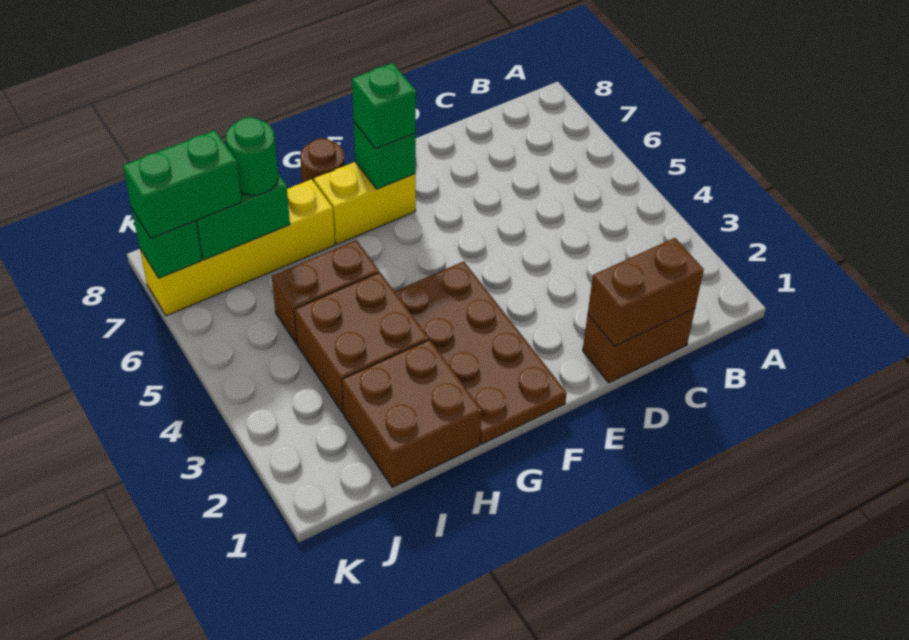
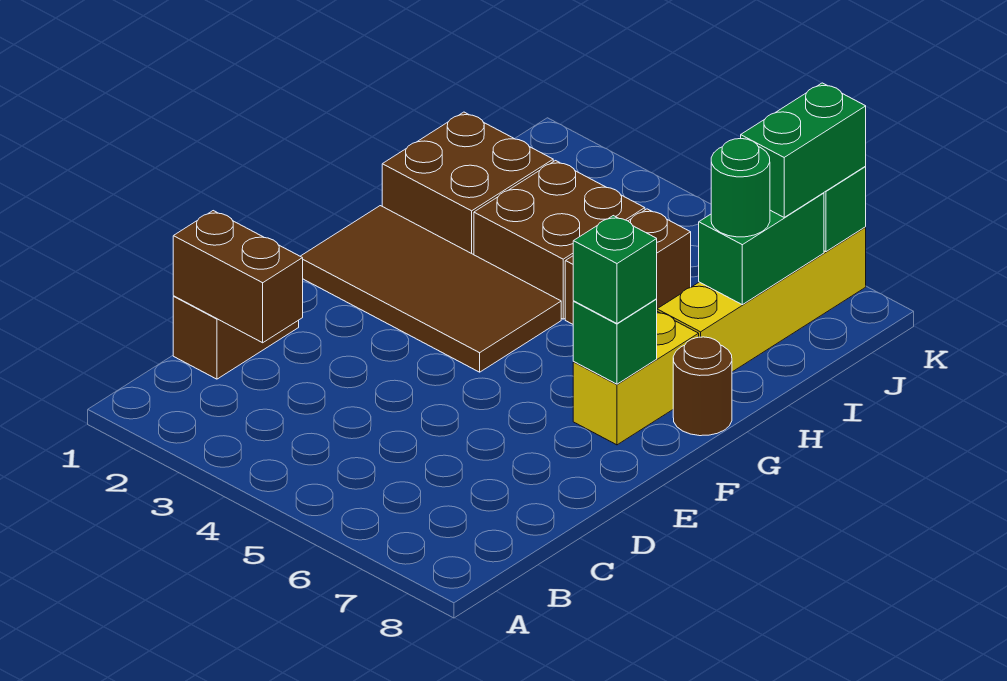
brown 1x2 brick [588,238,704,346] -> brown 1x2 brick turned to [173,211,303,343]
brown 2x4 plate [395,261,567,444] -> brown 2x4 tile [300,206,561,372]

